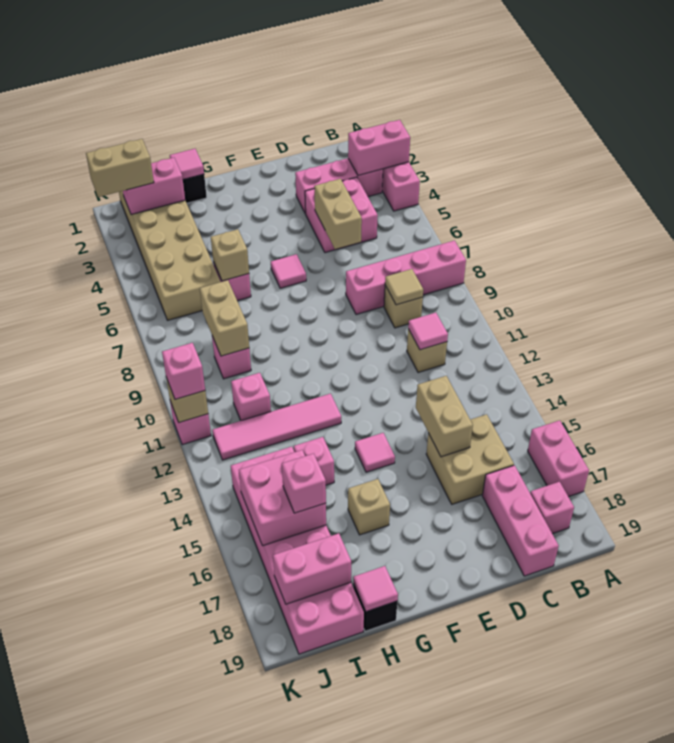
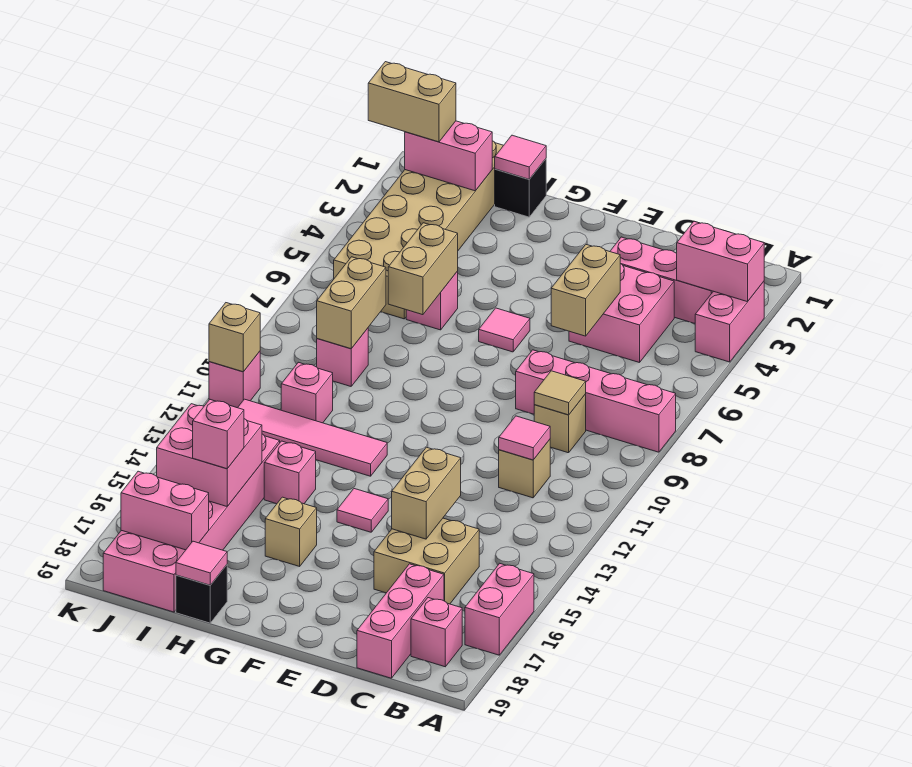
tan 1x1 brick [211,229,249,281] -> tan 1x2 brick [388,223,458,315]
pink 1x1 brick [162,343,205,399] -> none

